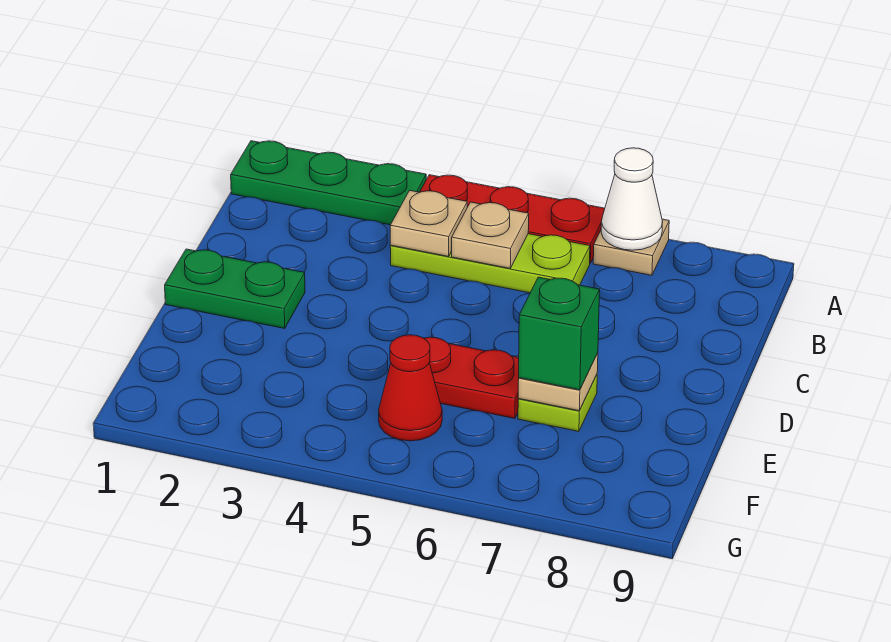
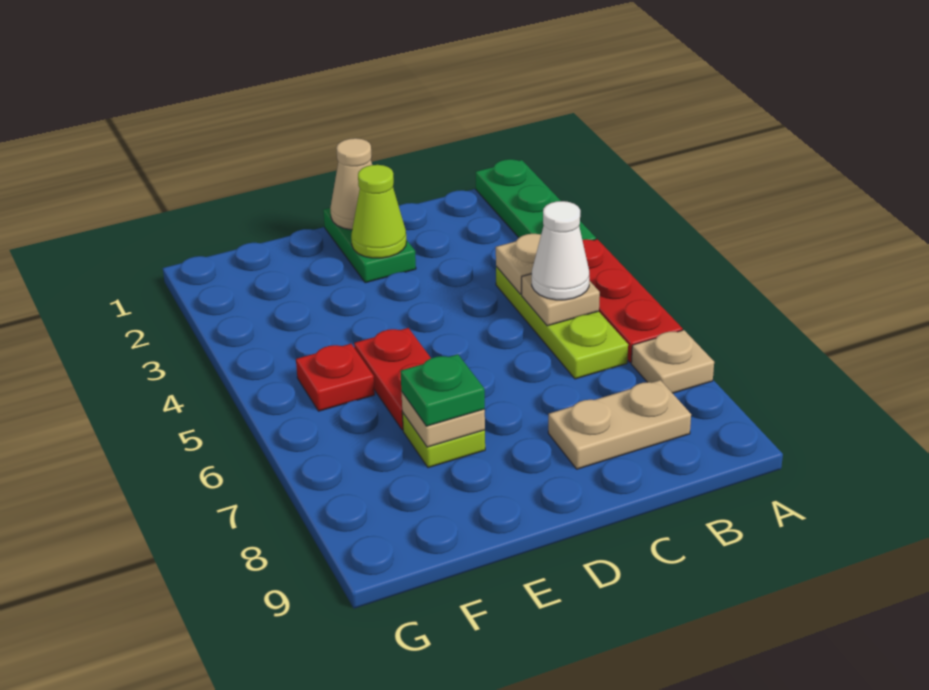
white 1x1 cone [601,148,663,250] -> white 1x1 cone moved to [532,201,589,300]
none -> tan 1x2 plate [548,380,691,469]
none -> tan 1x1 cone [330,138,372,230]
none -> lime 1x1 cone [351,165,406,258]
green 1x1 brick [519,277,600,390] -> green 1x1 plate [401,354,485,426]
red 1x1 cone [379,335,442,441] -> red 1x1 plate [296,344,375,411]

